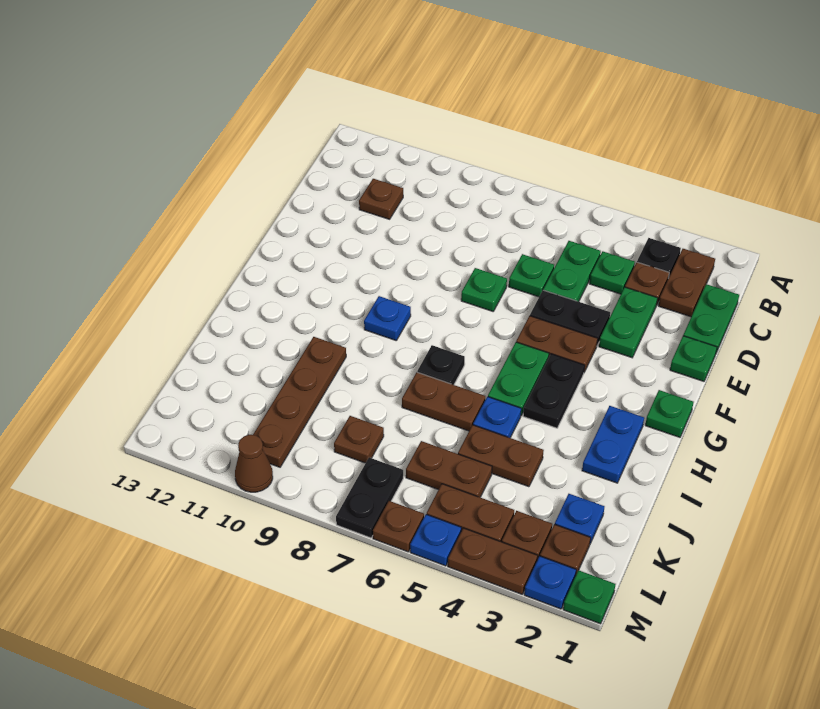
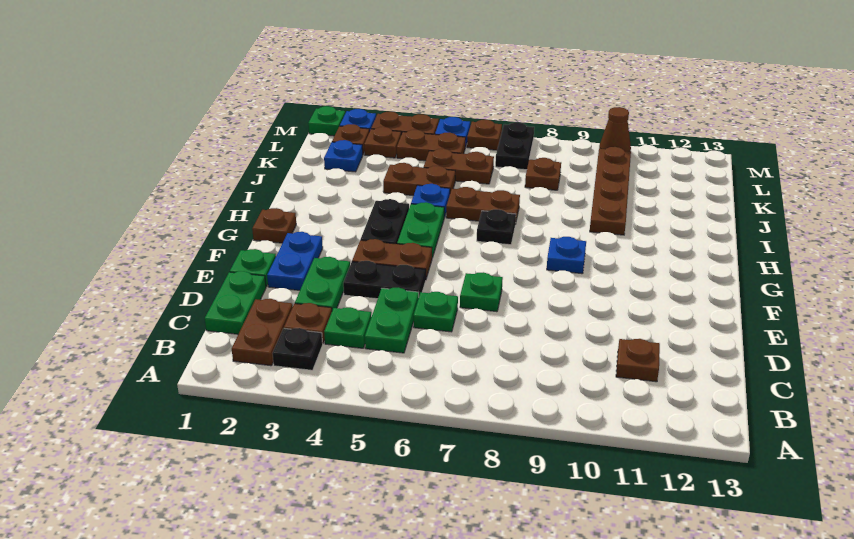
green 1x1 plate [645,390,693,437] -> brown 1x1 plate [252,208,296,243]
blue 1x2 plate [582,406,644,483] -> blue 1x2 plate moved to [267,232,323,290]

